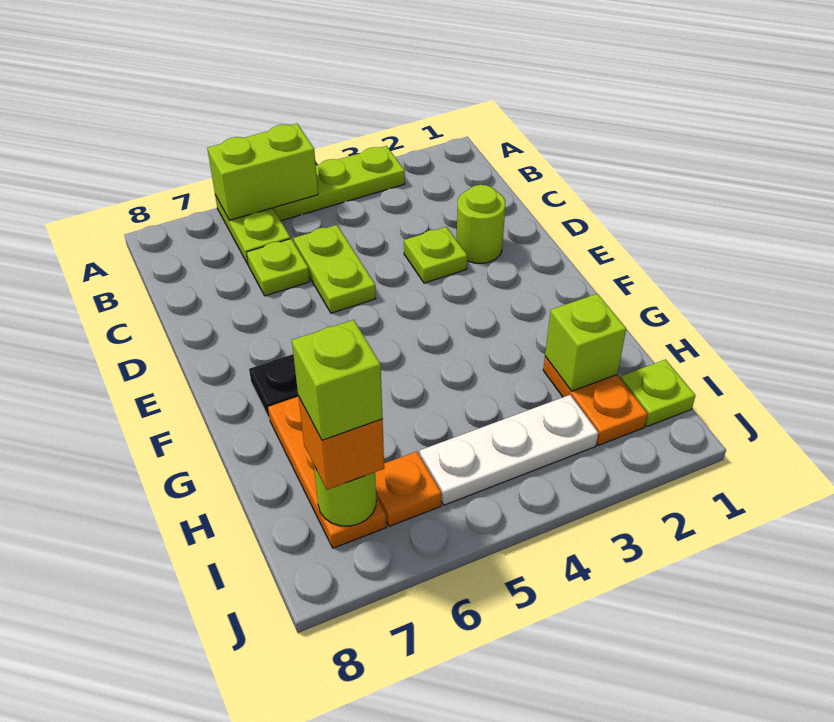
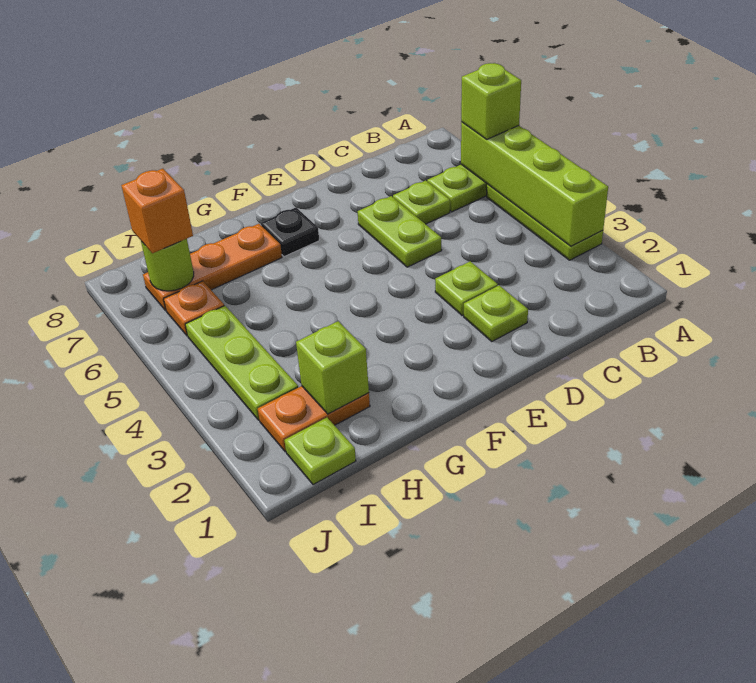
lime 1x2 brick [207,124,318,220] -> lime 1x4 brick [461,122,608,246]
lime 1x2 plate [294,225,376,313] -> lime 1x2 plate turned to [358,196,442,267]
lime 1x1 round brick [456,185,505,263] -> lime 1x1 plate [464,285,528,341]
white 1x3 plate [420,395,598,505] -> lime 1x3 plate [185,306,298,420]
lime 1x1 brick [292,320,383,440] -> lime 1x1 brick moved to [461,63,521,139]

